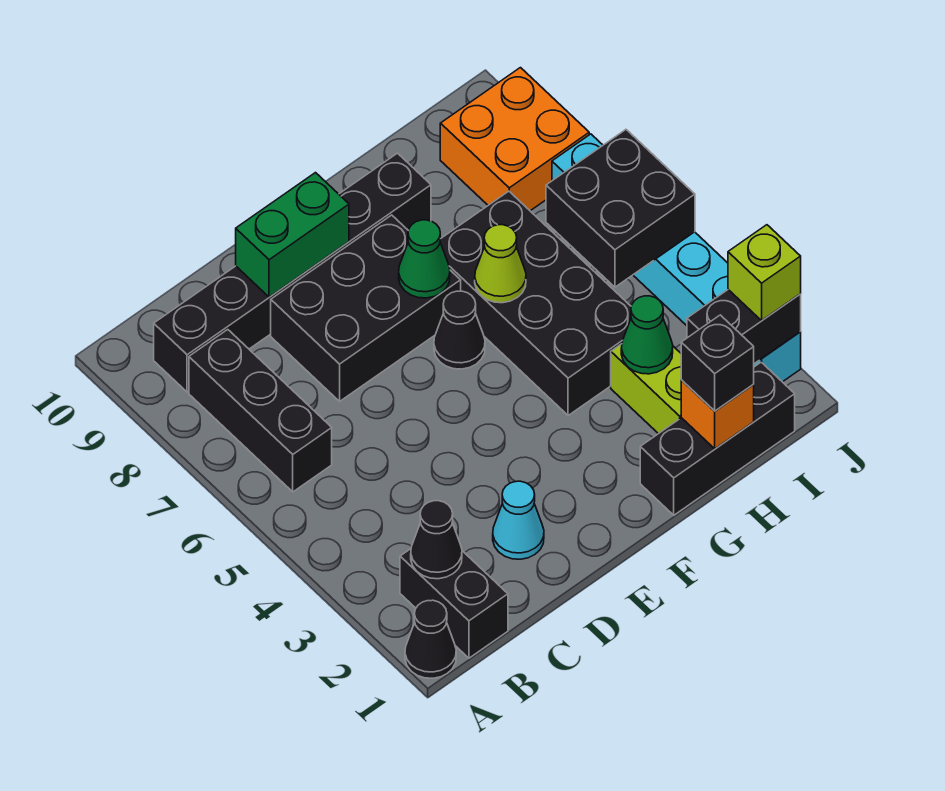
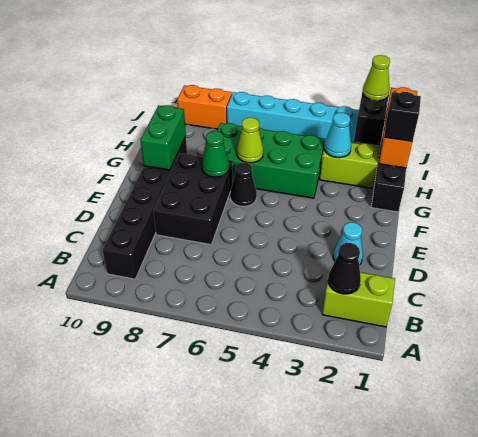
black 1x1 cone [405,600,456,678] -> none
black 1x2 brick [400,549,508,658] -> lime 1x2 brick [322,267,395,327]
black 1x3 brick [189,330,332,492] -> none
green 1x2 brick [236,173,349,297] -> green 1x2 brick moved to [141,105,186,170]
black 2x4 brick [440,191,631,416] -> green 2x4 brick [217,123,325,198]
orange 1x1 brick [681,380,754,449] -> orange 1x3 brick [379,87,417,168]
green 1x1 cone [621,296,673,374] -> cyan 1x1 cone [324,113,351,158]
black 2x2 brick [546,130,695,287] -> none
orange 2x2 brick [440,68,589,211] -> orange 1x2 brick [177,85,232,129]
lime 1x1 brick [728,225,801,320] -> lime 1x1 cone [363,55,390,101]

